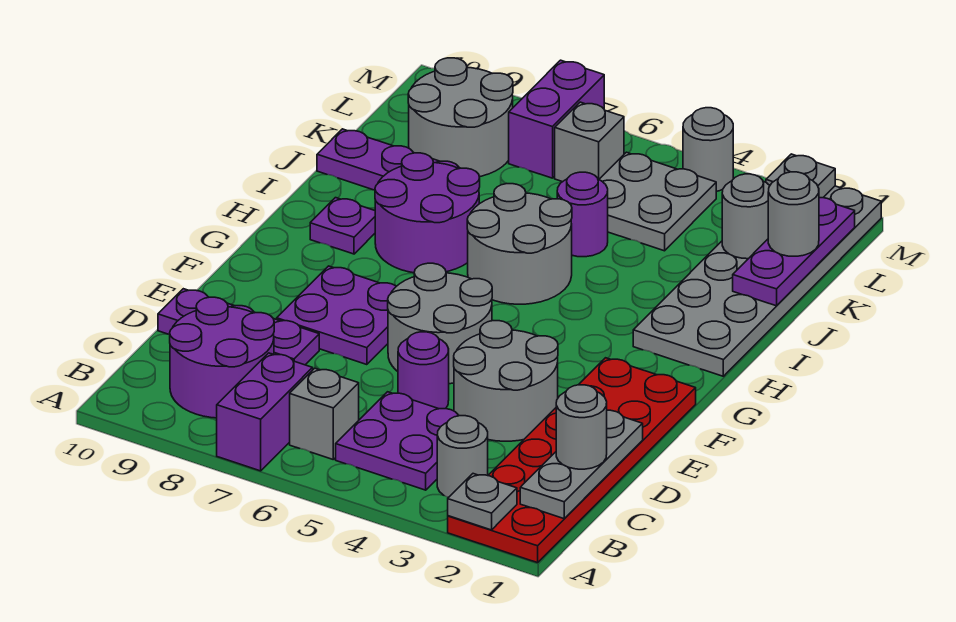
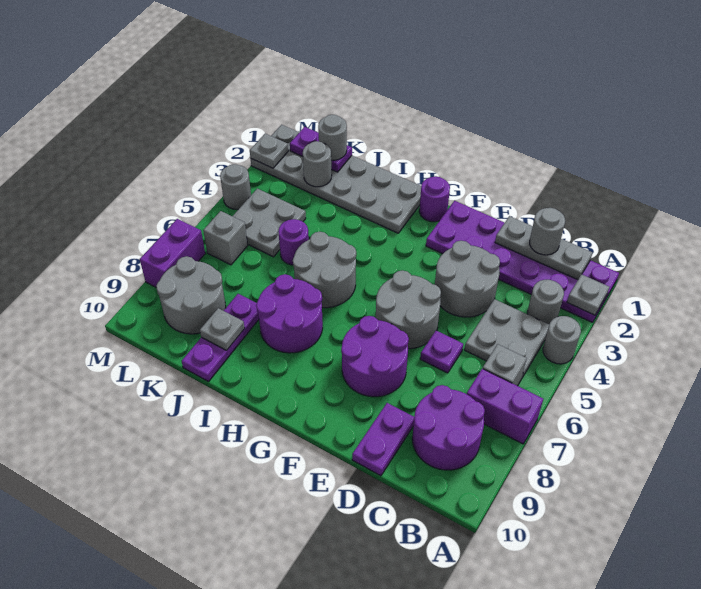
red 2x6 plate [448,358,696,563] -> purple 2x6 plate [426,201,619,322]
none -> grey 1x1 round brick [543,316,581,364]
purple 2x2 plate [336,392,459,490] -> grey 2x2 plate [465,299,549,377]
purple 1x1 round brick [398,332,449,409] -> purple 1x1 round brick moved to [419,176,450,222]
purple 1x3 plate [158,289,319,365] -> purple 1x2 plate [352,403,414,476]
purple 2x2 plate [277,266,396,365] -> purple 2x2 round brick [341,316,409,397]
purple 1x1 plate [310,198,375,254] -> purple 1x1 plate moved to [420,331,463,373]
purple 1x3 plate [733,198,855,306] -> purple 1x2 plate [290,127,352,172]
none -> grey 1x1 plate [200,308,245,350]
purple 1x2 brick [509,60,604,178] -> purple 1x2 brick turned to [140,219,205,287]

